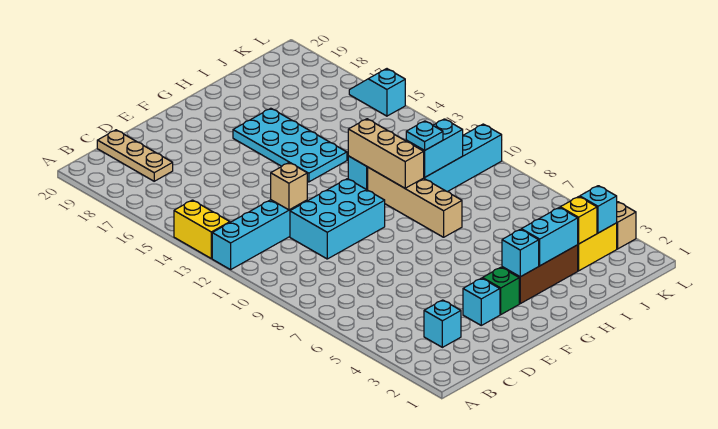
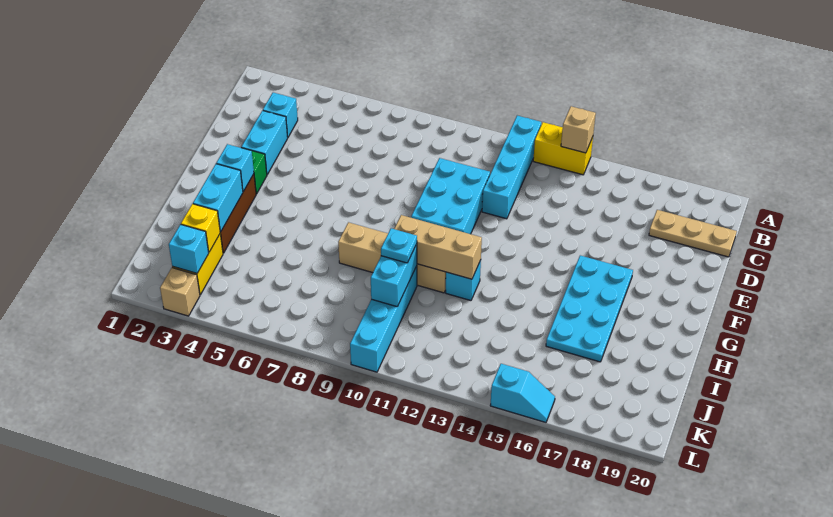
tan 1x1 brick [271,162,307,210] -> tan 1x1 brick moved to [561,106,596,153]
cyan 1x1 brick [463,278,500,325] -> cyan 1x2 brick [241,111,288,174]
cyan 2x4 plate [233,108,347,182] -> cyan 2x4 plate turned to [546,255,633,362]

